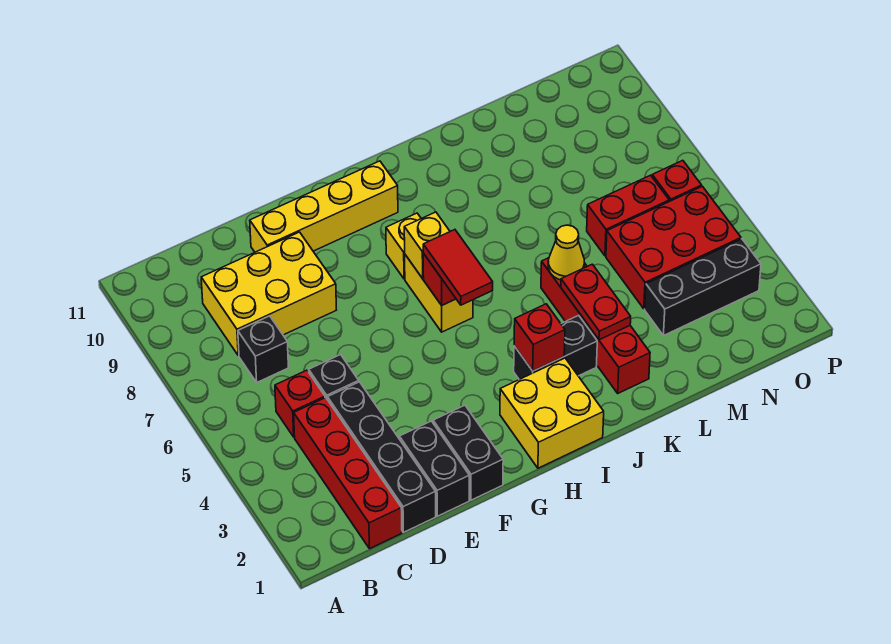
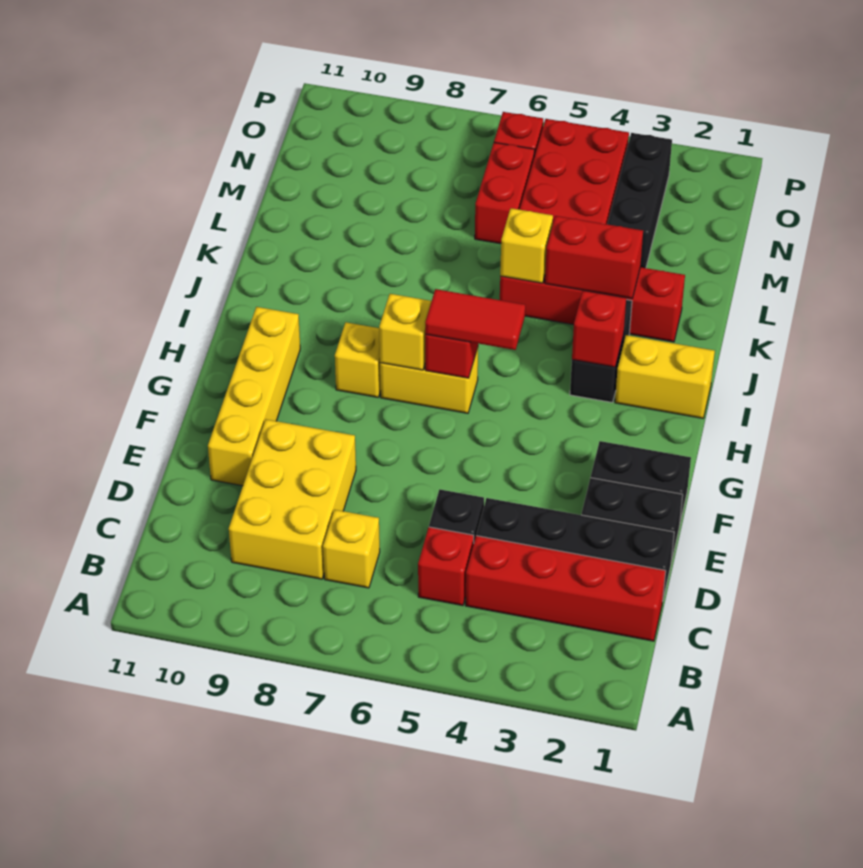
black 1x1 brick [238,316,288,382] -> yellow 1x1 brick [323,510,380,588]
yellow 2x2 brick [500,358,604,468] -> yellow 1x2 brick [615,335,715,418]
red 1x2 plate [561,264,631,340] -> red 1x2 brick [545,216,643,299]
yellow 1x1 cone [548,225,585,280] -> yellow 1x1 brick [500,208,553,283]

